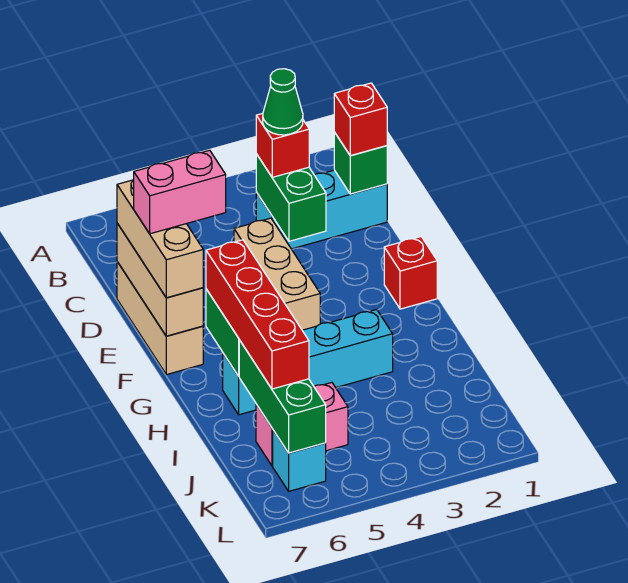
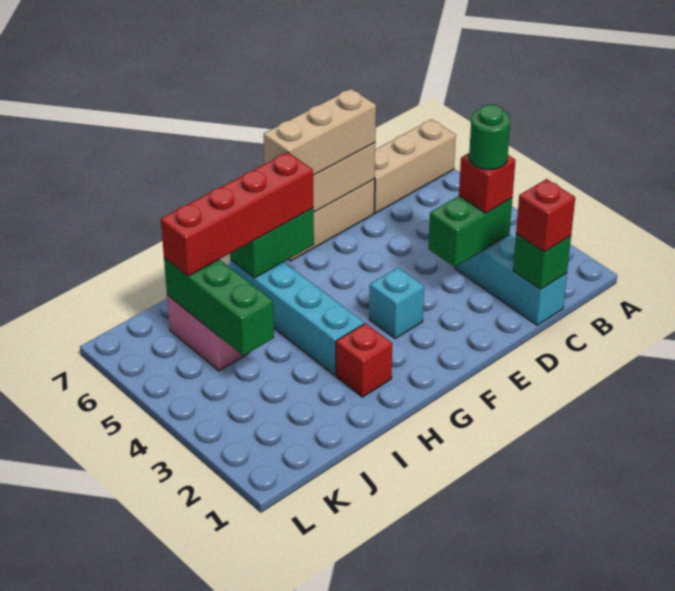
green 1x1 cone [263,69,303,135] -> green 1x1 round brick [469,105,510,170]
tan 1x3 brick [234,218,320,330] -> tan 1x3 brick moved to [374,119,456,213]
pink 1x2 brick [134,150,226,234] -> none
red 1x1 brick [384,237,437,309] -> red 1x1 brick moved to [336,323,392,397]
green 1x3 brick [239,340,326,453] -> green 1x3 brick turned to [164,258,274,356]
cyan 1x1 brick [273,430,326,491] -> cyan 1x1 brick moved to [369,268,424,339]

